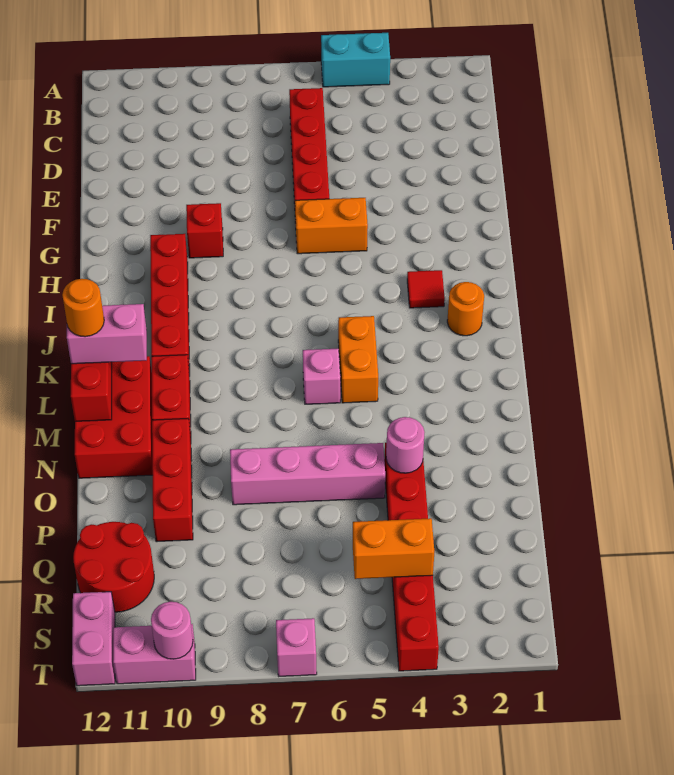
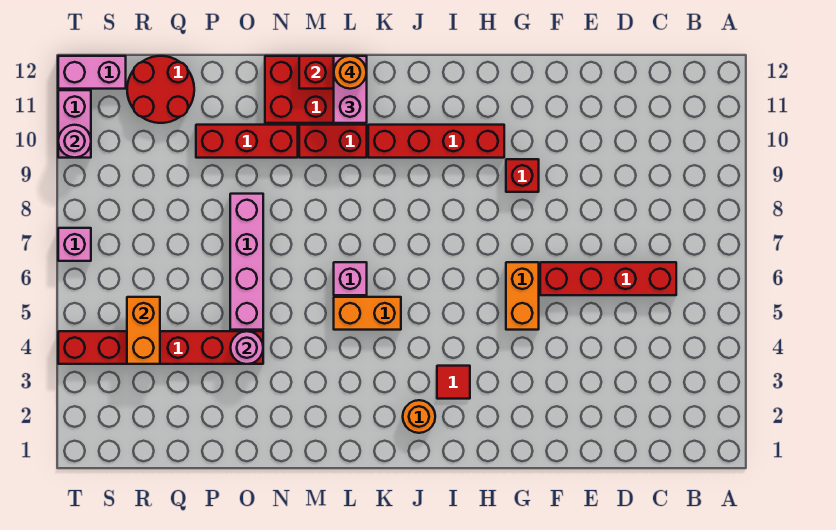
cyan 1x2 brick [321,33,390,87] -> none

